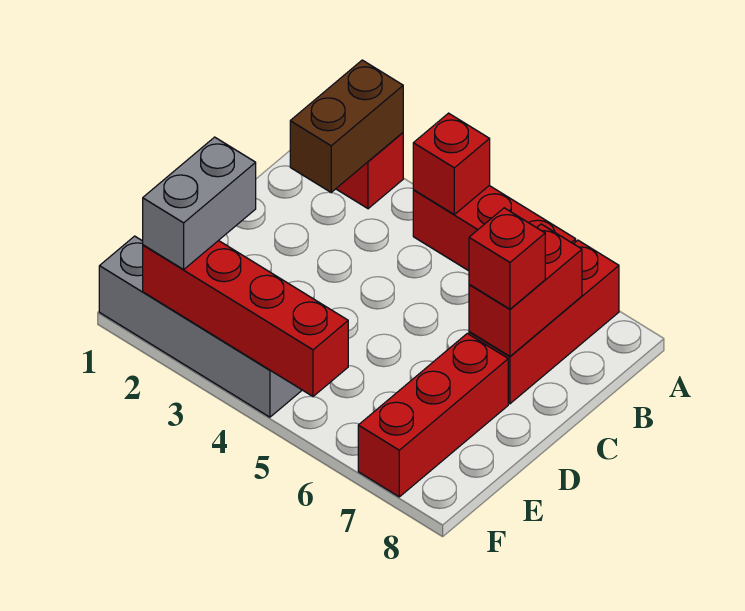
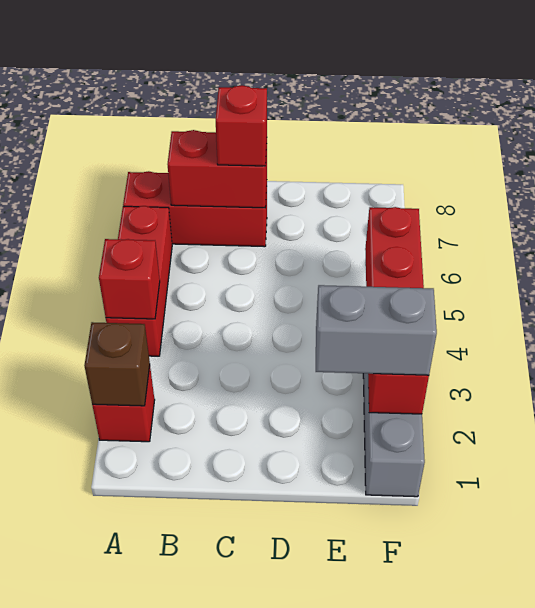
brown 1x2 brick [290,60,403,193] -> brown 1x1 brick [84,322,150,406]
red 1x3 brick [358,333,508,497] -> none

